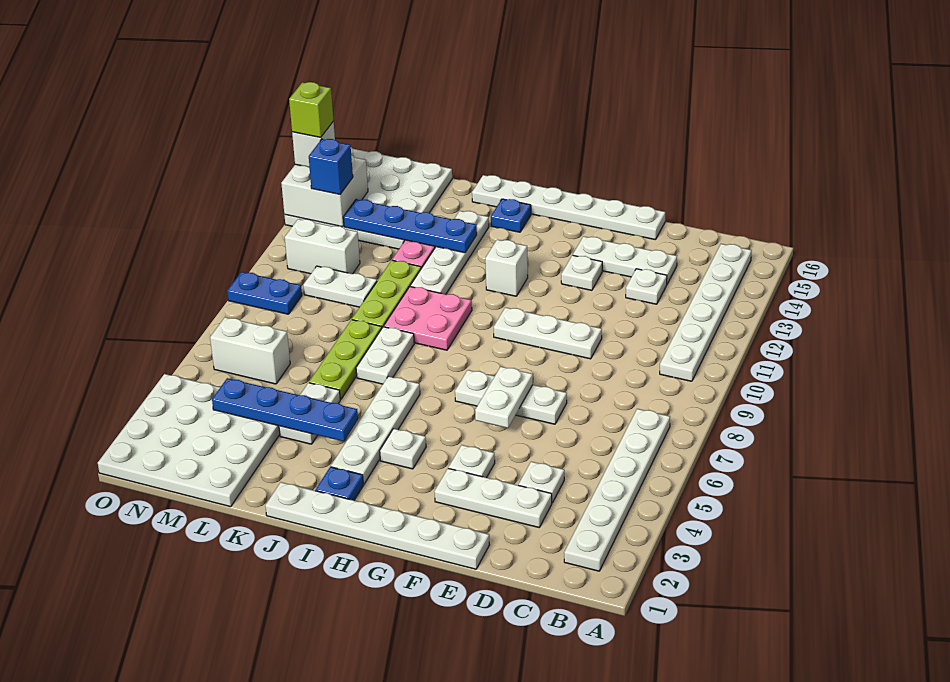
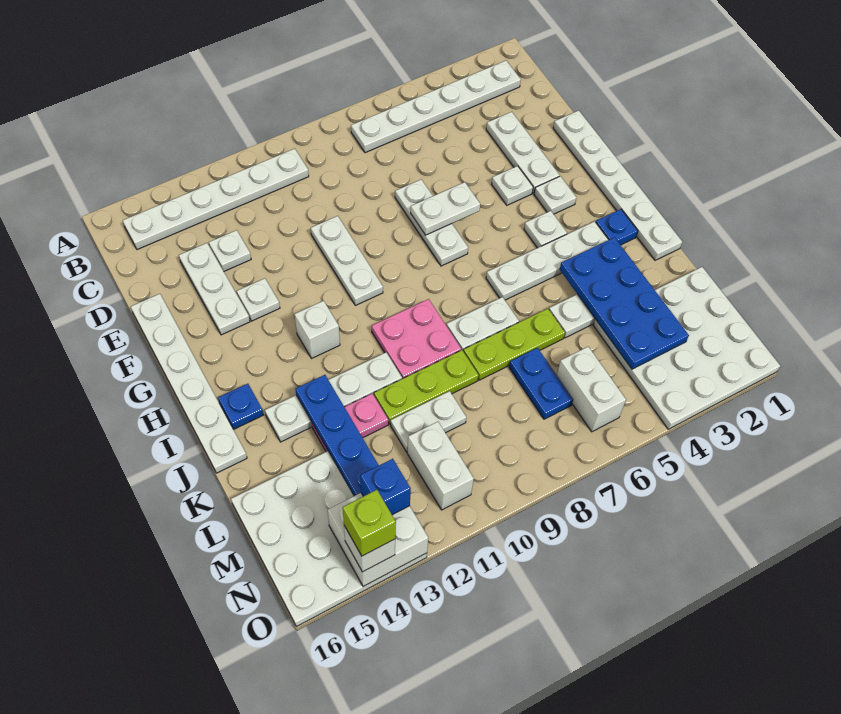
white 1x1 plate [519,462,564,503] -> white 1x1 plate moved to [534,176,577,214]
blue 1x4 plate [212,378,358,441] -> blue 2x4 plate [560,238,689,369]
white 1x2 plate [303,266,377,307] -> white 1x2 plate turned to [391,391,466,452]
blue 1x2 plate [227,272,302,314] -> blue 1x2 plate moved to [509,348,573,419]

